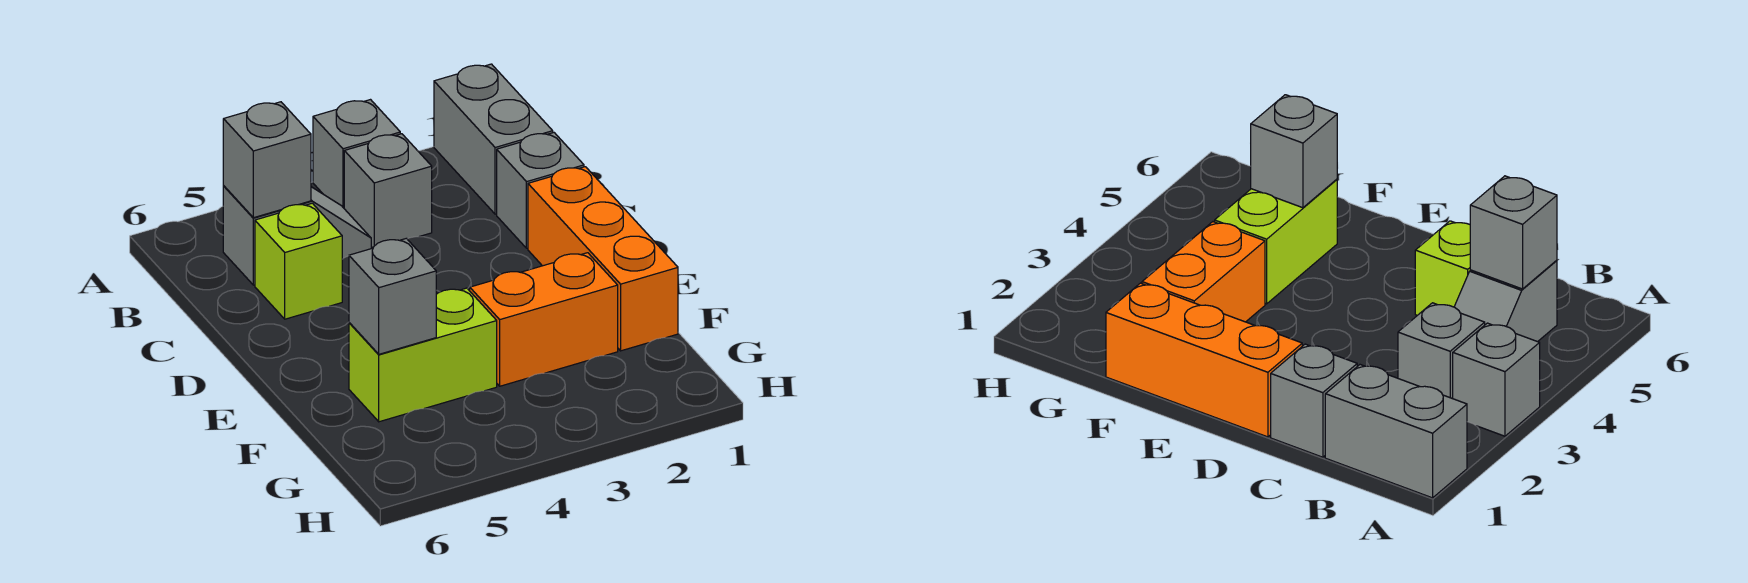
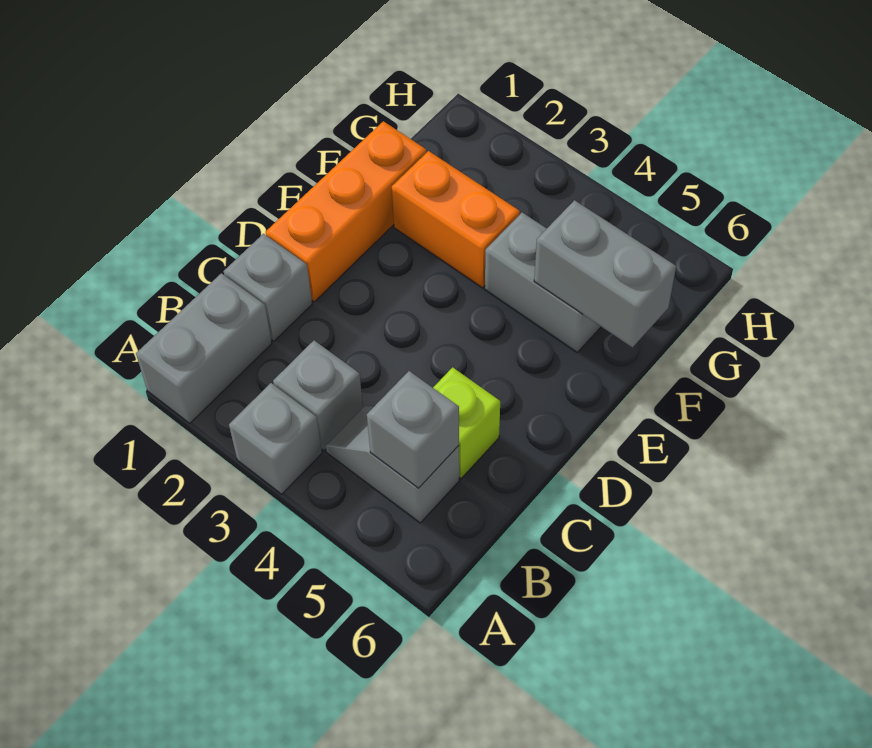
lime 1x2 brick [349,288,497,422] -> grey 1x2 brick [485,213,601,352]
grey 1x1 brick [349,238,436,354] -> grey 1x2 brick [534,200,676,347]

